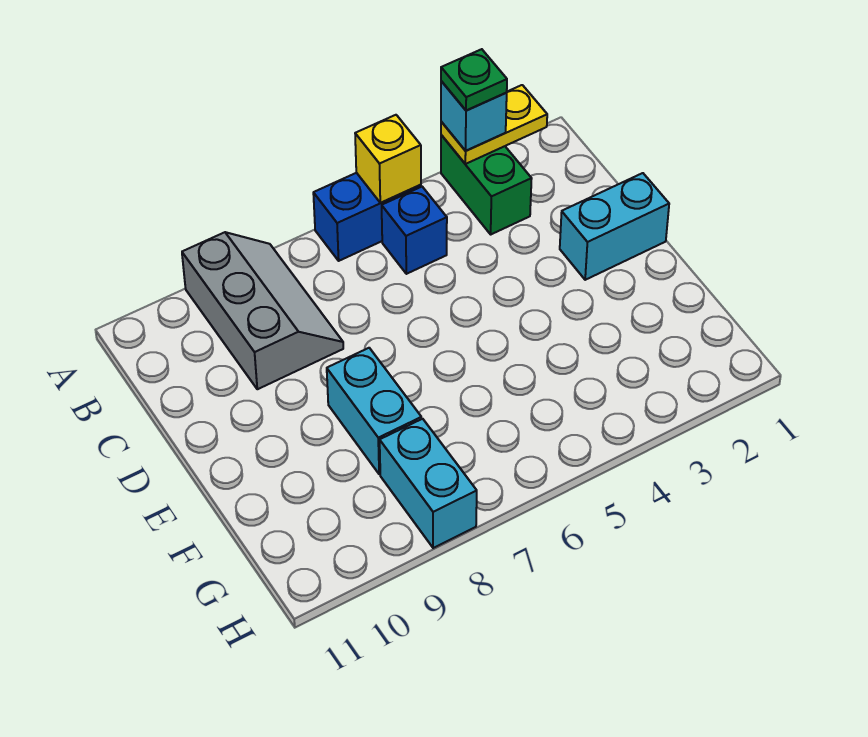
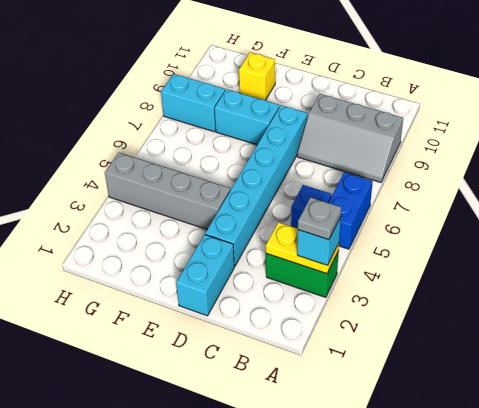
yellow 1x2 plate [441,85,547,164] -> yellow 1x2 plate turned to [266,222,339,274]
green 1x1 plate [441,49,507,110] -> grey 1x1 plate [298,197,341,240]
yellow 1x1 brick [355,115,421,203] -> yellow 1x1 brick moved to [239,52,275,100]
none -> cyan 1x6 brick [205,105,307,267]
none -> grey 1x4 brick [105,153,230,229]

